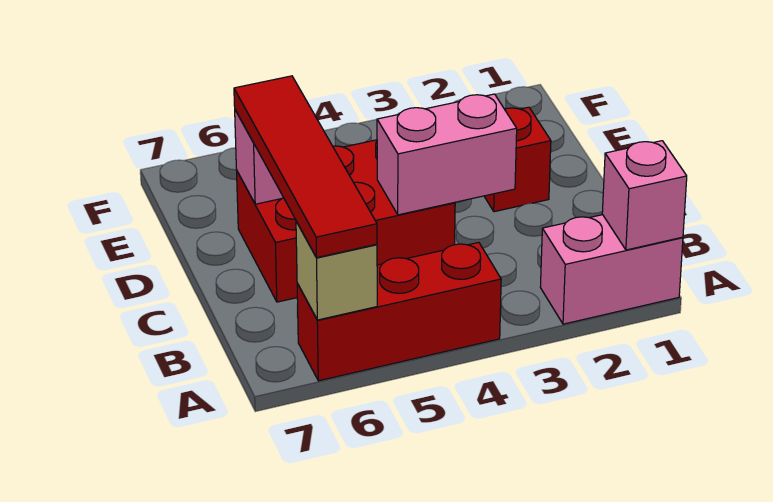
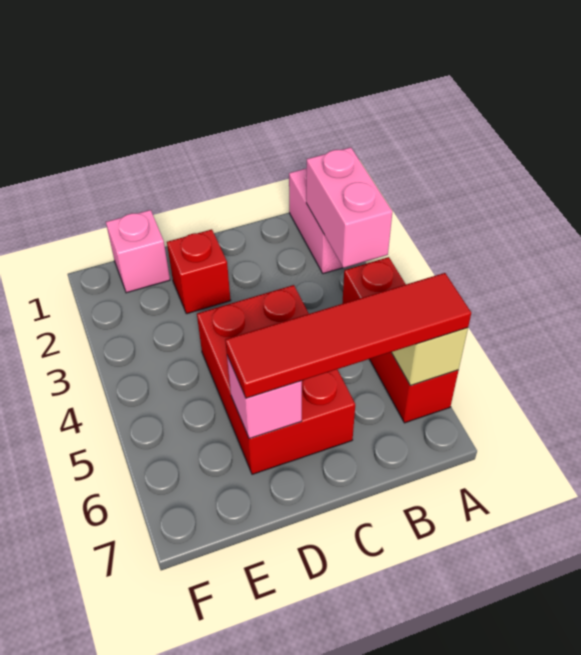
pink 1x1 brick [602,141,687,250] -> pink 1x1 brick moved to [106,210,170,293]
pink 1x2 brick [377,94,517,215] -> pink 1x2 brick moved to [306,147,392,268]

